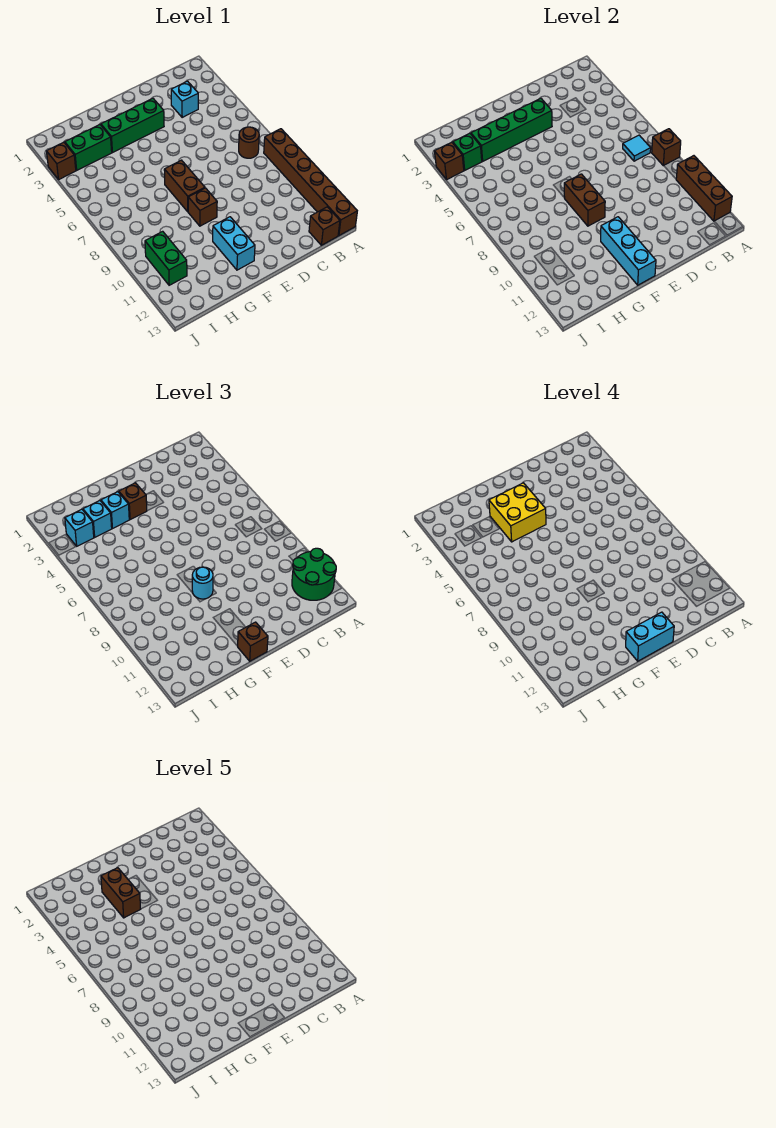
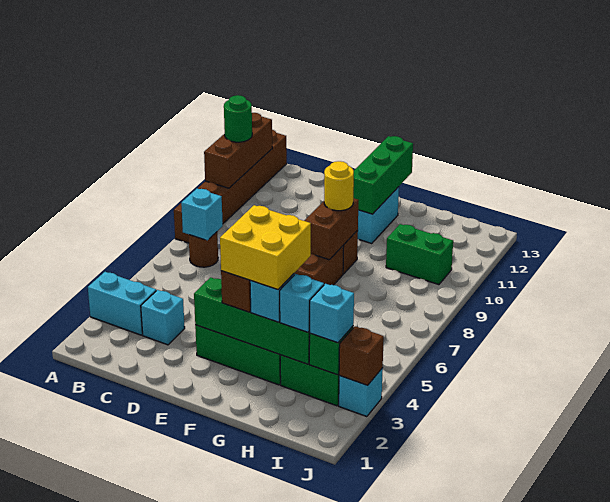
brown 1x1 brick [652,129,681,166] -> none
green 2x2 round brick [292,548,336,600] -> green 1x1 round brick [224,95,252,142]
cyan 1x1 tile [623,135,651,161] -> cyan 1x1 brick [181,188,223,240]
brown 1x1 brick [309,207,340,245] -> none
cyan 1x2 brick [626,612,674,661] -> cyan 1x2 brick moved to [88,272,156,335]
cyan 1x1 round brick [192,567,213,599] -> yellow 1x1 round brick [324,161,354,211]
cyan 1x3 brick [601,217,656,285] -> green 1x3 brick [353,136,413,214]
brown 1x1 brick [238,622,268,661] -> none
brown 1x2 brick [101,868,140,918] -> none
green 1x2 brick [145,231,187,285] -> green 1x2 brick turned to [386,224,453,285]
brown 1x1 brick [47,142,76,179] -> cyan 1x1 brick [339,368,383,417]

